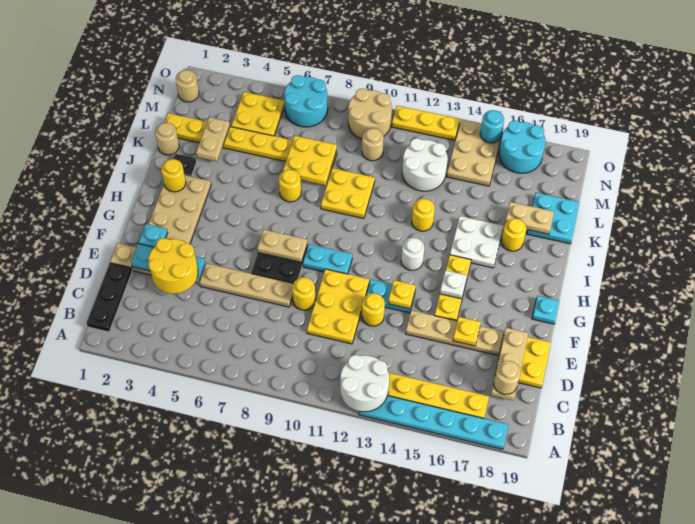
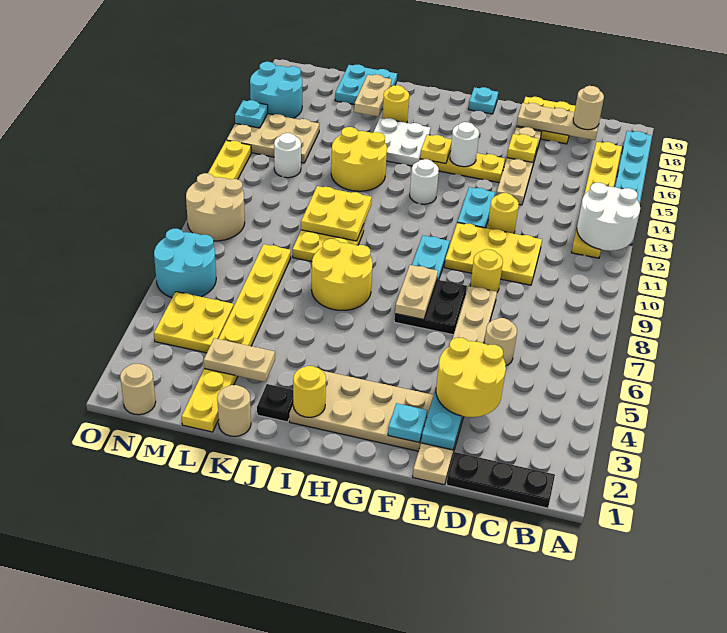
yellow 1x1 plate [388,280,416,309] -> yellow 1x1 plate moved to [420,135,452,164]
white 1x1 plate [440,270,467,299] -> white 1x1 round brick [450,122,479,167]
yellow 1x1 round brick [279,169,301,202] -> yellow 2x2 round brick [312,239,373,310]
yellow 1x1 round brick [412,199,435,231] -> yellow 2x2 round brick [331,127,387,191]
yellow 2x2 plate [283,136,337,185] -> yellow 2x2 plate moved to [301,186,372,241]
white 2x2 round brick [402,138,448,191] -> white 1x1 round brick [274,133,301,178]
tan 1x1 round brick [362,128,384,161] -> tan 1x1 round brick moved to [484,318,517,366]
cyan 1x1 round brick [480,110,504,143] -> cyan 1x1 plate [235,100,268,128]

